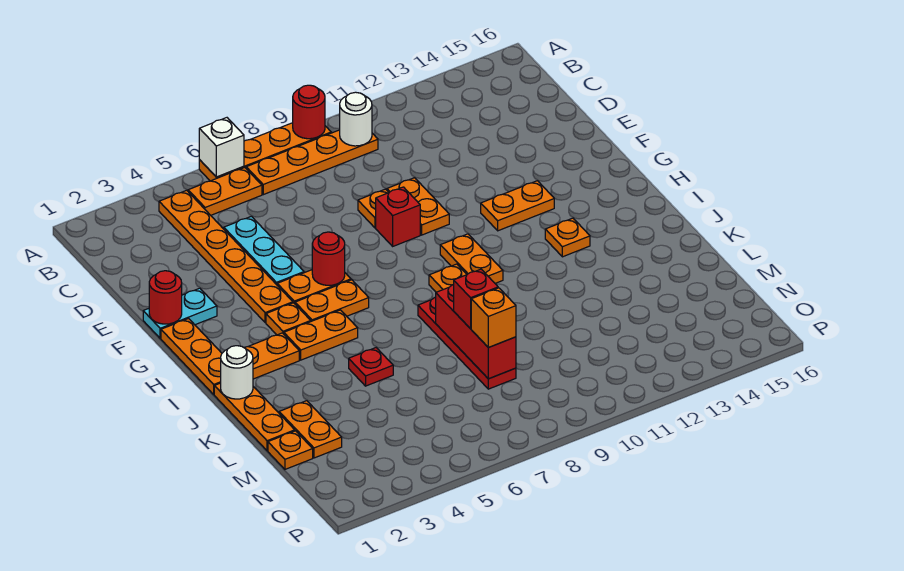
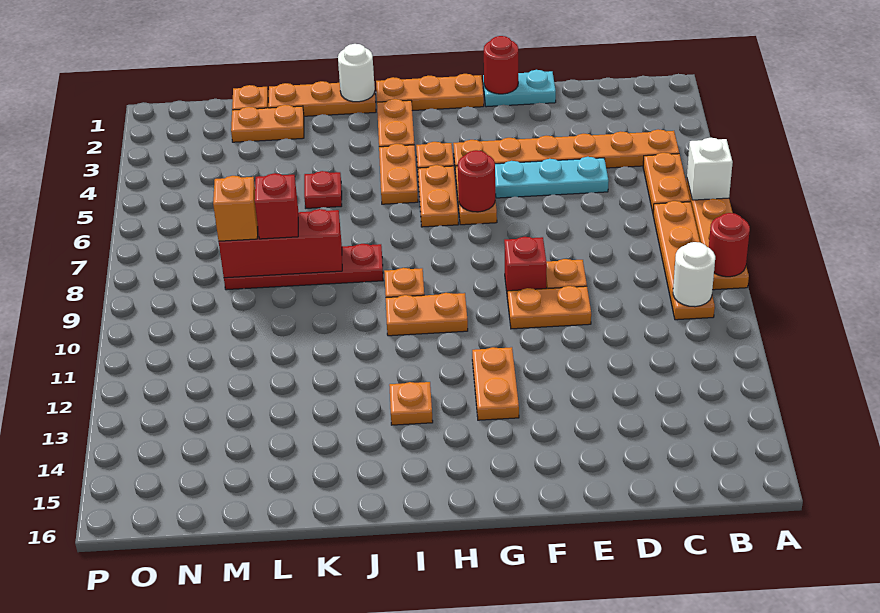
cyan 1x2 plate [143,288,217,338] -> cyan 1x2 plate turned to [483,70,556,107]

